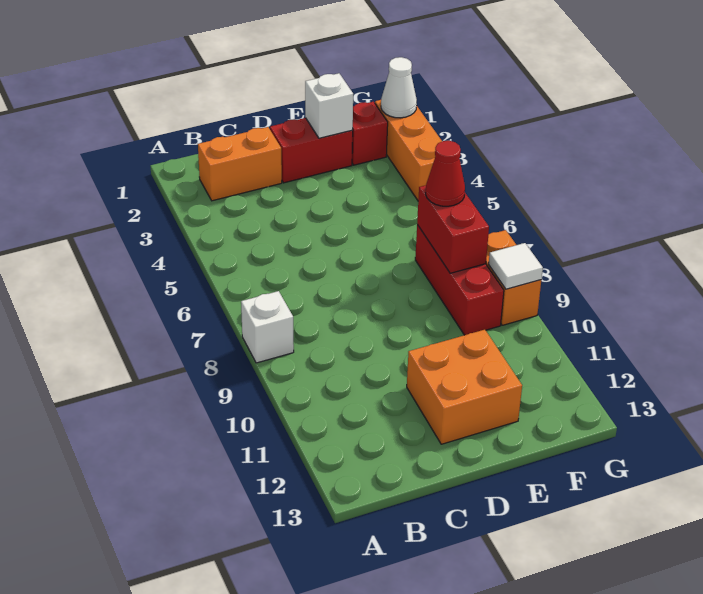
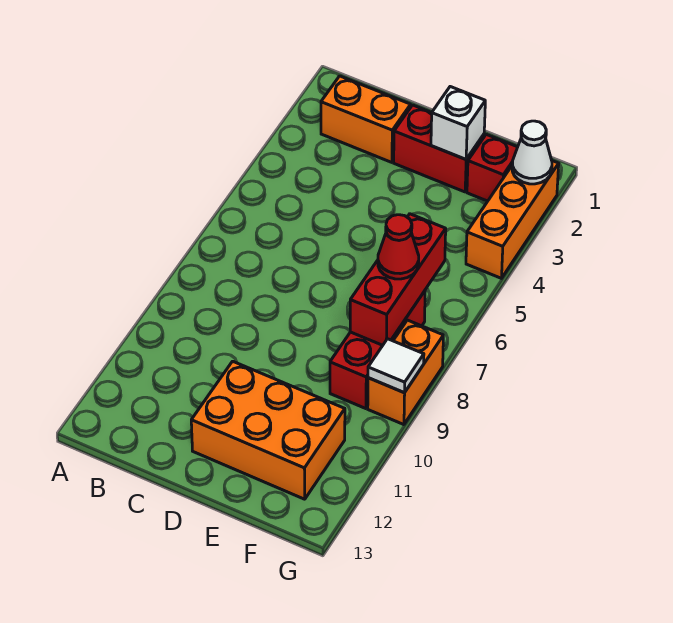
white 1x1 brick [241,291,294,363] -> none
orange 2x2 brick [407,330,522,444] -> orange 2x3 brick [191,361,345,499]
red 1x2 brick [417,185,489,273] -> red 1x3 brick [350,214,446,345]

